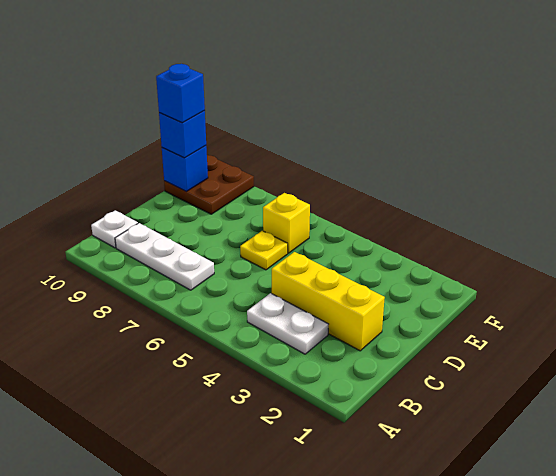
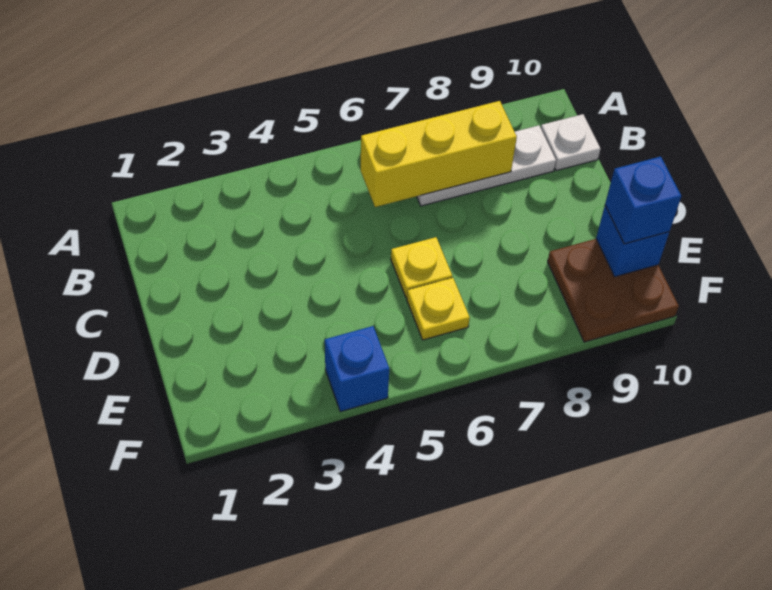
white 1x2 plate [247,293,328,354] -> none
yellow 1x3 brick [272,252,385,351] -> yellow 1x3 brick moved to [361,101,517,207]
yellow 1x1 brick [263,193,310,253] -> yellow 1x1 plate [407,278,470,340]
blue 1x1 brick [156,64,205,123] -> blue 1x1 brick moved to [325,326,389,412]

